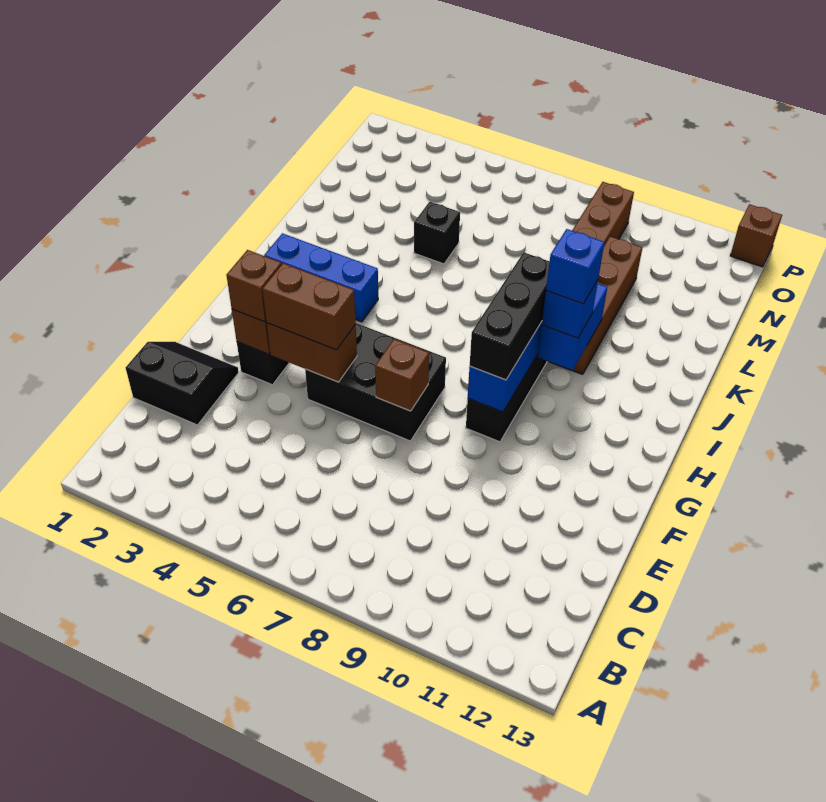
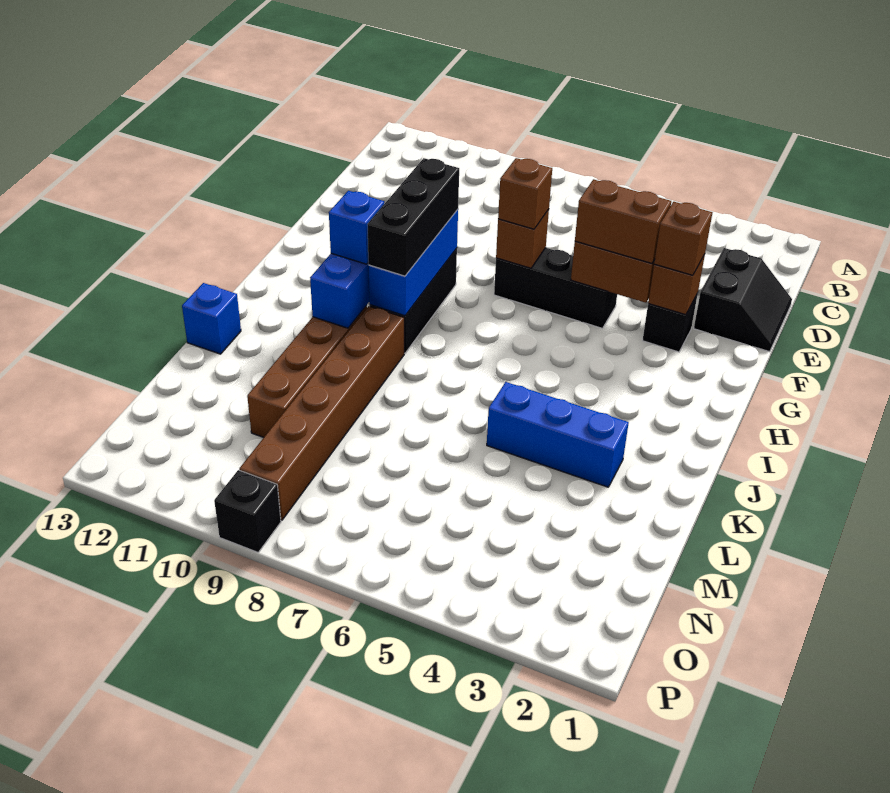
black 2x2 slope [126,342,239,425] -> black 2x2 slope turned to [694,248,792,352]
black 2x3 brick [305,323,446,441] -> black 1x3 brick [494,248,617,328]
blue 1x3 brick [264,233,378,322] -> blue 1x3 brick moved to [487,382,629,487]
blue 1x1 brick [546,229,604,304] -> blue 1x1 brick moved to [182,283,241,354]
black 1x1 brick [414,202,460,264] -> black 1x1 brick moved to [214,470,281,552]
brown 1x1 brick [730,204,782,267] -> brown 1x1 brick moved to [498,158,552,229]

